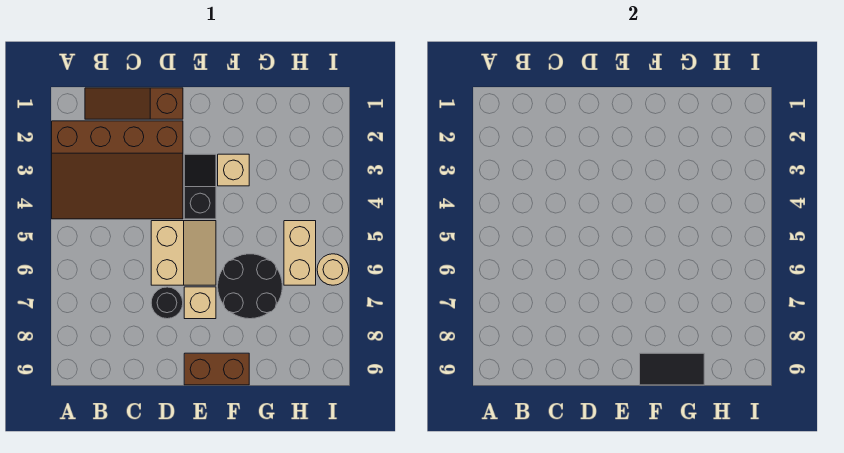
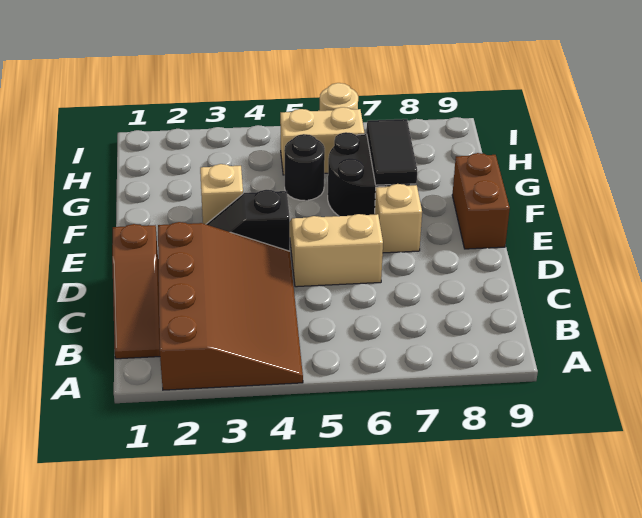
black 1x1 round brick [151,287,183,319] -> black 1x1 round brick moved to [284,134,325,200]
black 1x2 tile [640,353,704,385] -> black 1x2 tile moved to [367,119,417,185]

